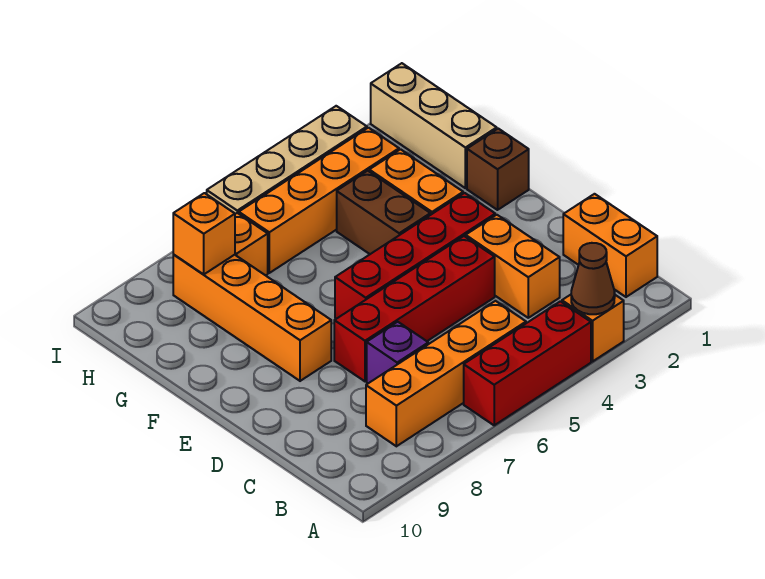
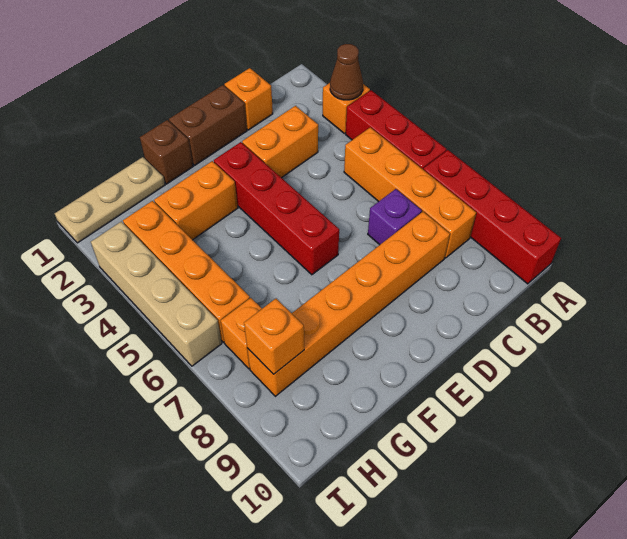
orange 1x2 brick [563,194,657,297] -> orange 1x1 brick [225,68,273,130]
red 1x4 brick [334,236,495,381] -> red 1x4 brick moved to [423,150,561,284]
orange 1x4 brick [173,255,331,381] -> orange 1x6 brick [247,212,450,396]
brown 1x2 brick [337,171,430,254] -> brown 1x2 brick moved to [169,85,247,165]
tan 1x3 brick [371,63,497,188] -> tan 1x3 plate [55,157,165,243]

